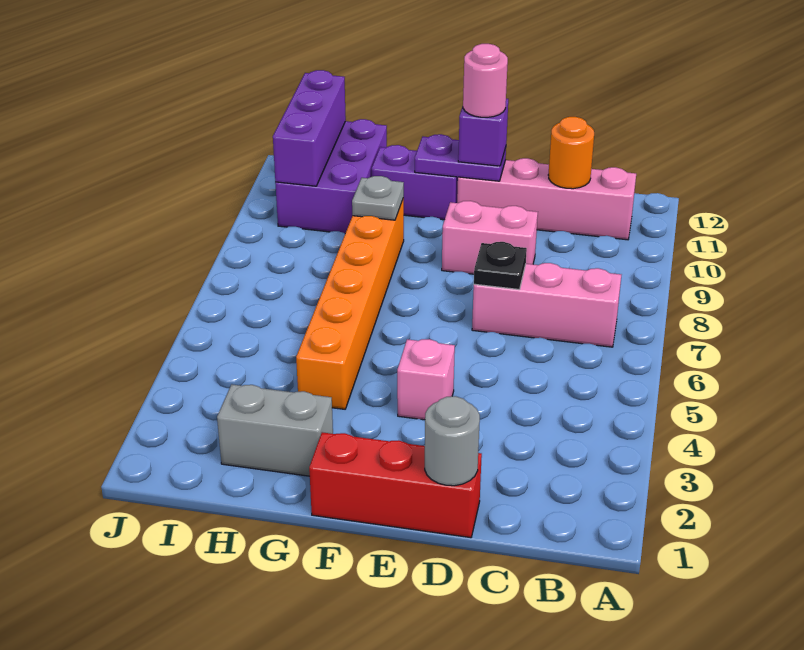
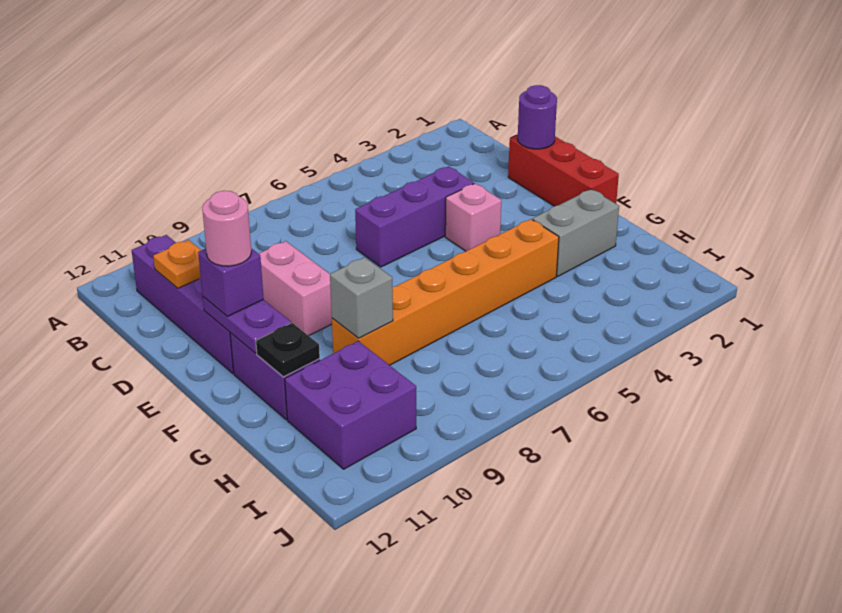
pink 1x3 brick [472,263,621,347] -> none
pink 1x4 brick [457,158,636,240] -> purple 1x4 brick [132,235,234,373]
orange 1x1 round brick [548,117,594,189] -> orange 1x1 plate [153,240,201,288]
grey 1x1 round brick [425,396,480,486] -> purple 1x1 round brick [518,85,557,149]
black 1x1 plate [474,242,527,289] -> black 1x1 plate moved to [256,323,320,377]
grey 1x2 brick [217,384,333,476] -> grey 1x2 brick turned to [533,189,619,276]
grey 1x1 plate [352,176,404,220] -> grey 1x1 brick [330,257,393,338]
purple 2x3 brick [275,119,387,233] -> purple 2x2 brick [285,341,416,469]
purple 1x3 brick [273,70,346,186] -> purple 1x3 brick moved to [355,166,474,267]

